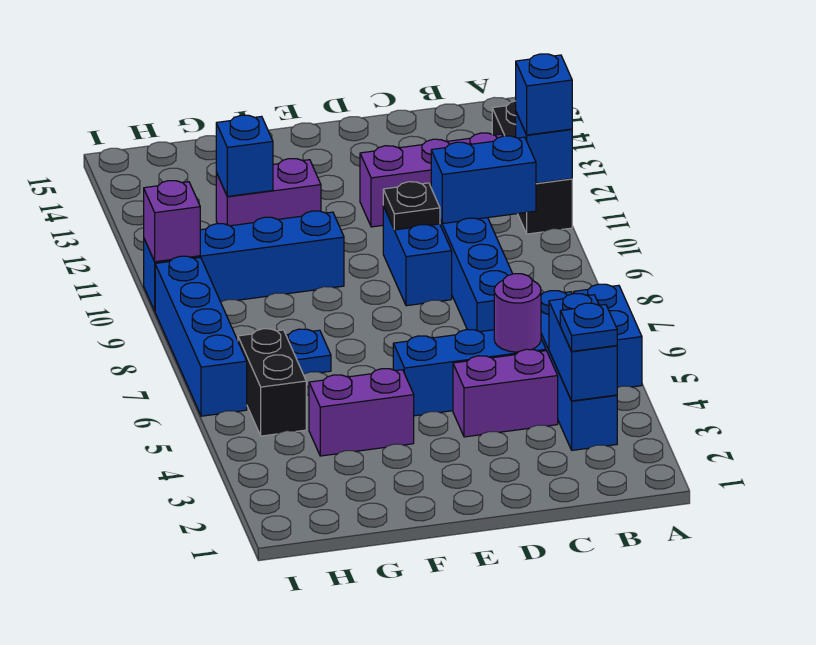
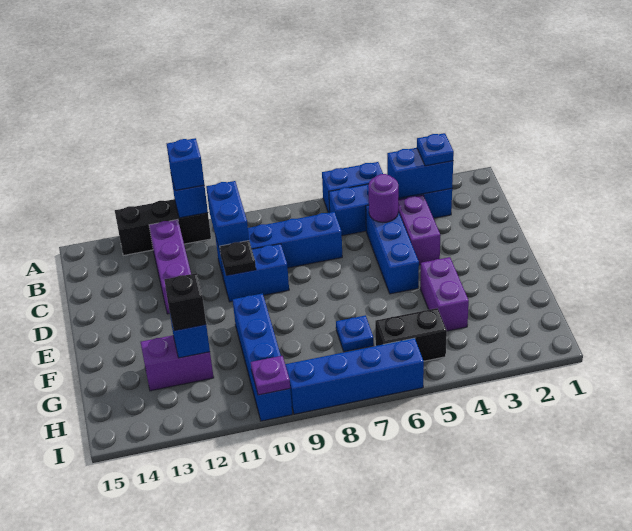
purple 1x2 brick [216,159,321,226] -> purple 1x2 brick turned to [141,335,214,391]
none -> black 1x1 brick [164,273,206,331]
purple 1x1 brick [144,181,200,262] -> purple 1x1 plate [251,356,290,395]

